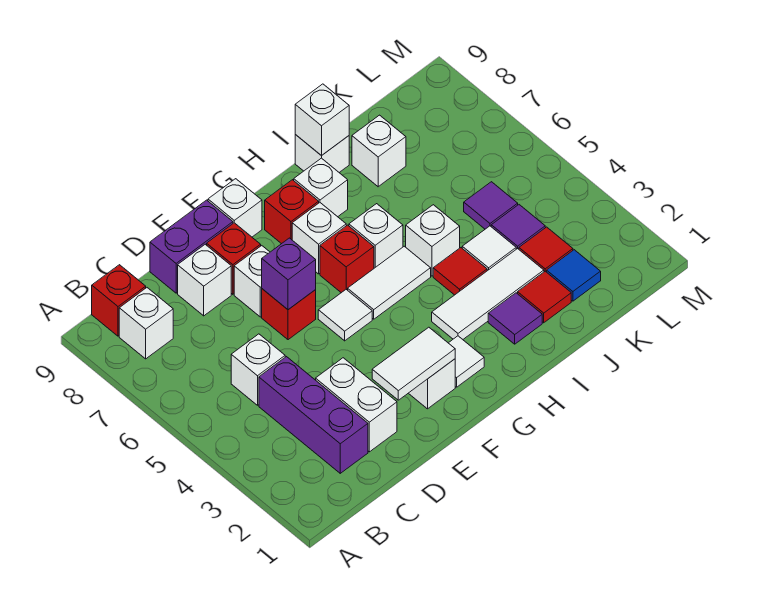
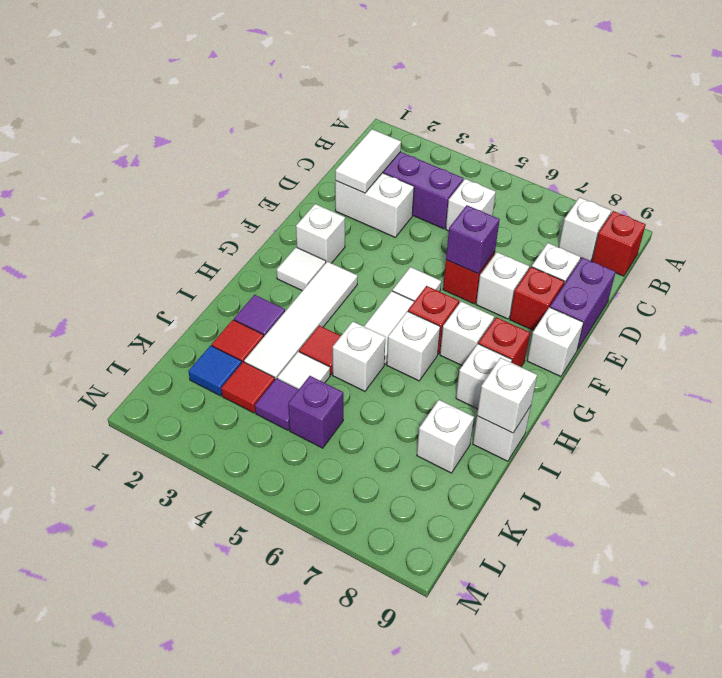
white 1x2 tile [372,327,455,400] -> white 1x2 tile moved to [335,129,401,193]
white 1x3 tile [432,249,544,339] -> white 1x4 tile [244,262,358,379]
purple 1x1 tile [464,182,518,229] -> purple 1x1 brick [288,376,343,448]

